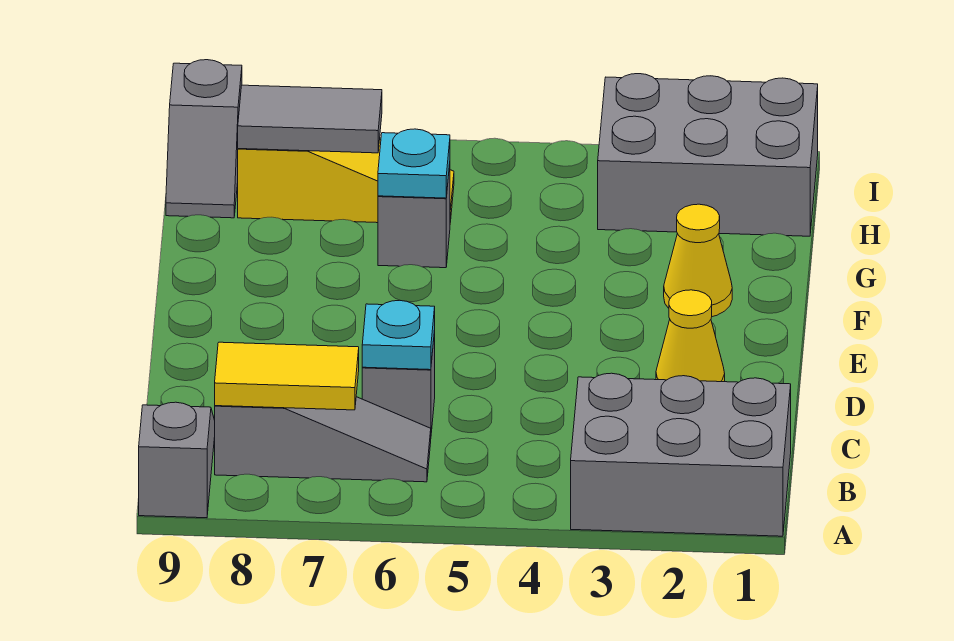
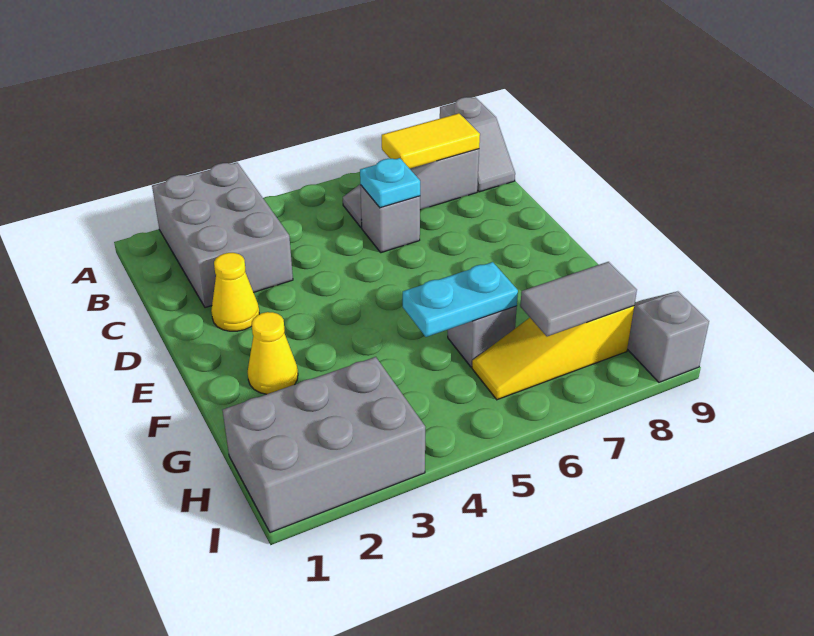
grey 2x3 brick [571,373,791,536] -> grey 2x3 brick turned to [152,162,293,308]
cyan 1x1 plate [378,129,450,198] -> cyan 1x2 plate [403,262,518,337]

